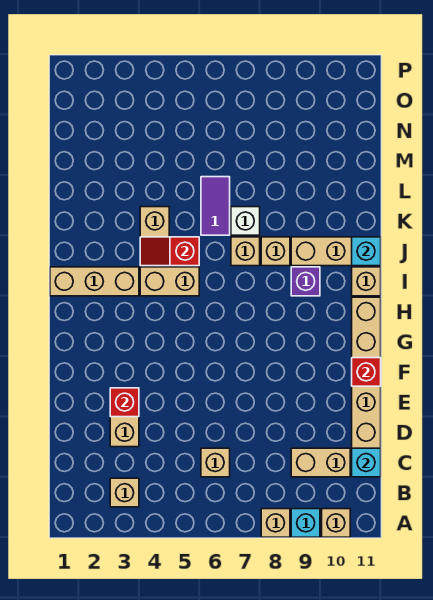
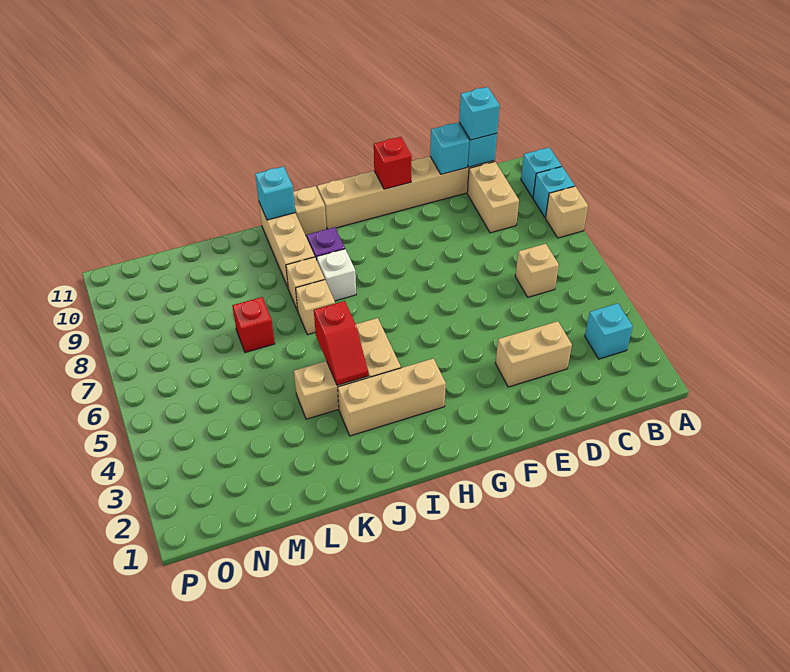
tan 1x1 brick [322,509,350,537] -> cyan 1x1 brick [521,147,561,198]
tan 1x1 brick [110,478,139,507] -> cyan 1x1 brick [585,303,633,359]
none -> cyan 1x1 brick [459,87,500,140]
none -> cyan 1x1 brick [430,122,469,174]
red 1x1 brick [110,388,139,417] -> red 1x1 brick moved to [232,297,275,353]
tan 1x3 brick [50,267,139,296] -> tan 1x3 brick turned to [338,358,446,436]
purple 1x2 tile [201,177,230,235] -> none
white 1x1 brick [231,207,260,235] -> white 1x1 brick moved to [317,249,356,301]

